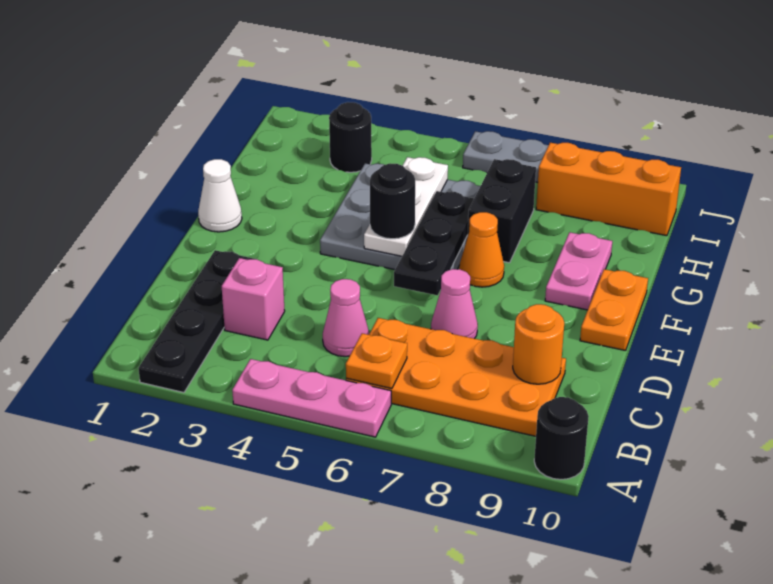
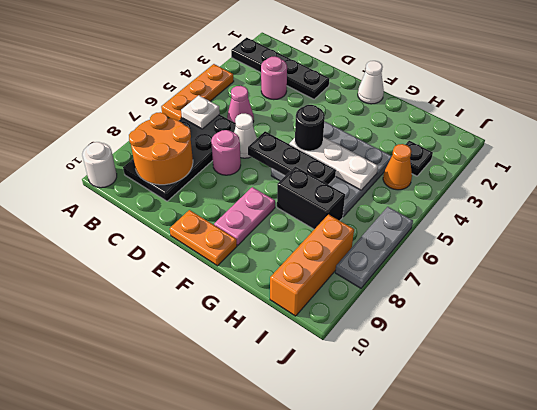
pink 1x3 plate [232,359,391,437] -> orange 1x3 plate [161,64,234,121]
black 1x1 round brick [534,397,589,479] -> white 1x1 round brick [82,142,117,188]
orange 2x4 plate [346,318,566,436] -> black 2x4 plate [123,114,236,201]
orange 1x1 plate [346,333,407,389] -> white 1x1 plate [181,95,220,129]
pink 1x1 brick [222,258,285,340] -> pink 1x1 round brick [261,57,287,100]
orange 1x1 round brick [513,304,564,384] -> orange 2x2 round brick [129,112,193,185]
none -> white 1x1 cone [234,113,257,158]
pink 1x1 cone [431,269,478,339] -> pink 1x1 round brick [211,130,241,175]
orange 1x1 cone [459,212,504,287] -> orange 1x1 cone moved to [383,144,412,190]
pink 1x2 plate [545,232,612,310] -> pink 1x2 plate turned to [214,187,275,245]
black 1x1 round brick [329,102,372,172] -> black 1x1 plate [405,141,433,176]

